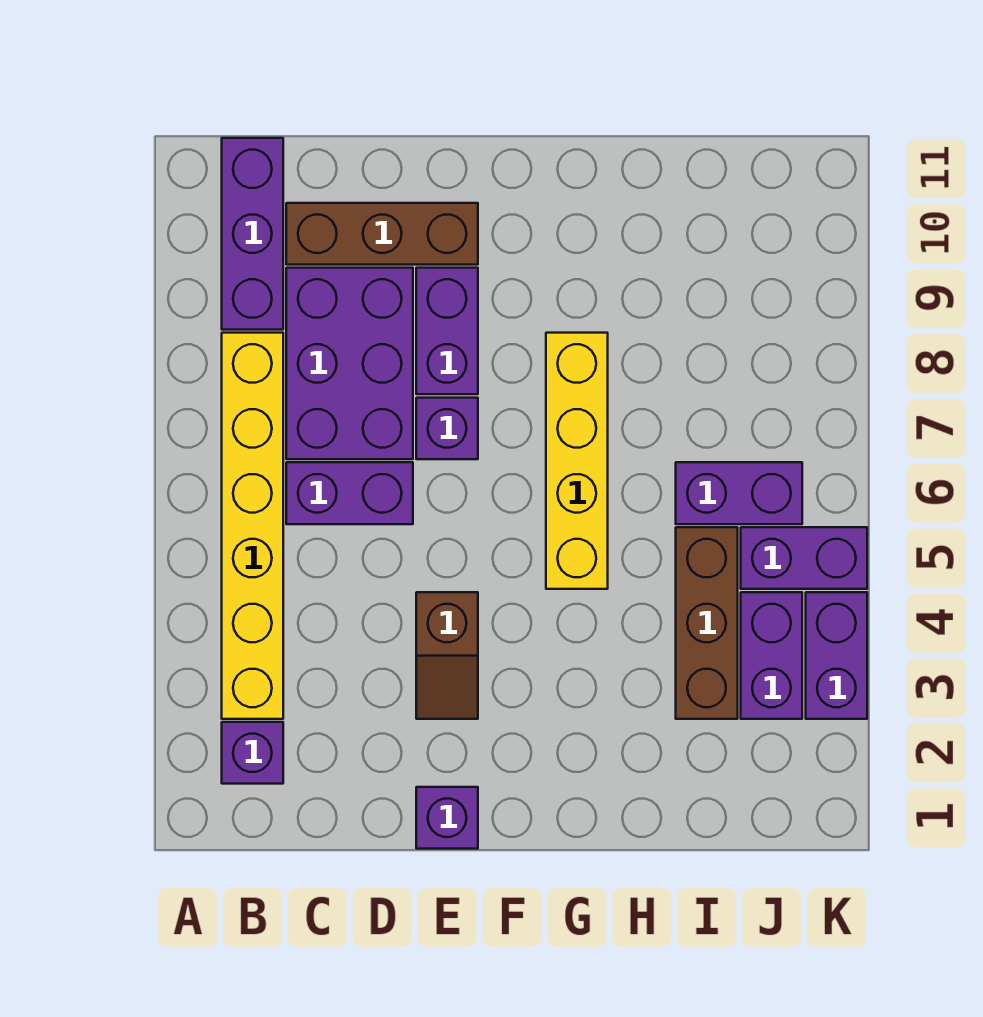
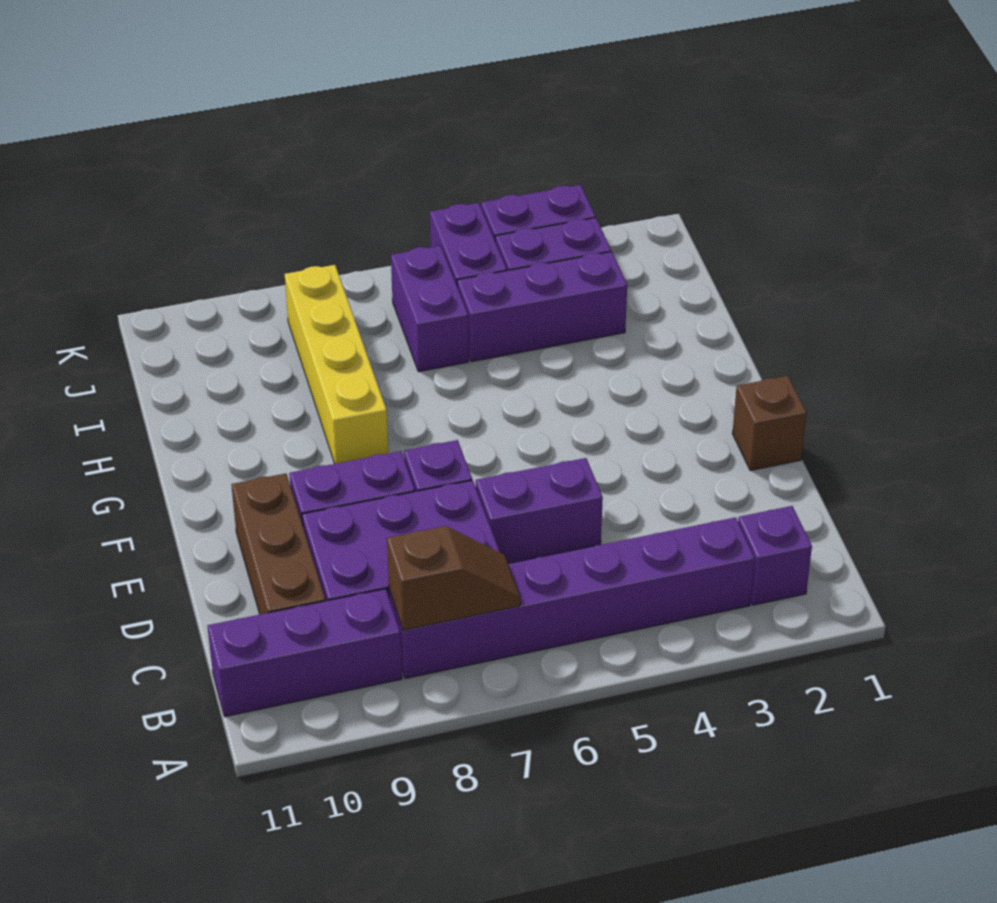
yellow 1x6 brick [222,333,283,719] -> purple 1x6 brick [389,517,755,679]
purple 1x2 brick [286,462,413,524] -> purple 1x2 brick turned to [476,458,603,564]
purple 1x1 brick [416,787,478,849] -> brown 1x1 brick [732,376,807,471]
brown 1x2 slope [416,592,478,719] -> brown 1x2 slope moved to [387,526,520,630]
yellow 1x4 brick [546,333,608,589] -> yellow 1x4 brick turned to [285,265,388,464]
brown 1x3 brick [676,527,738,719] -> purple 1x3 brick [457,252,627,362]

